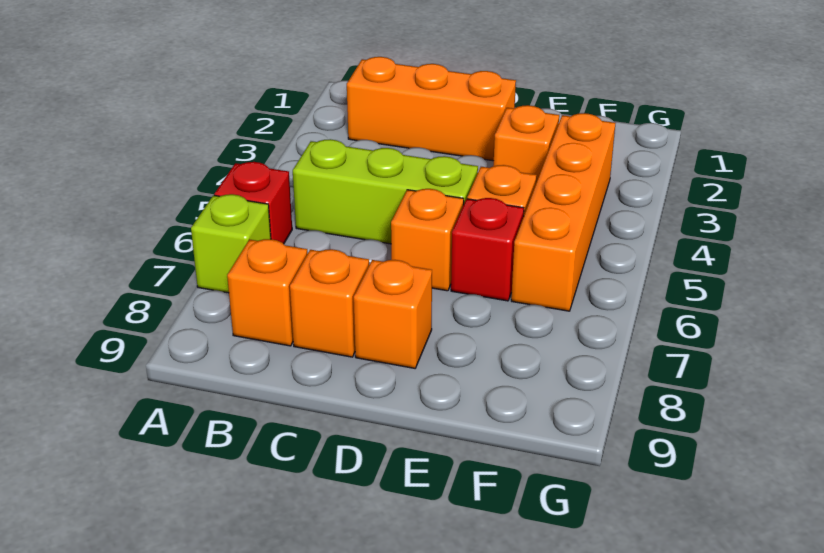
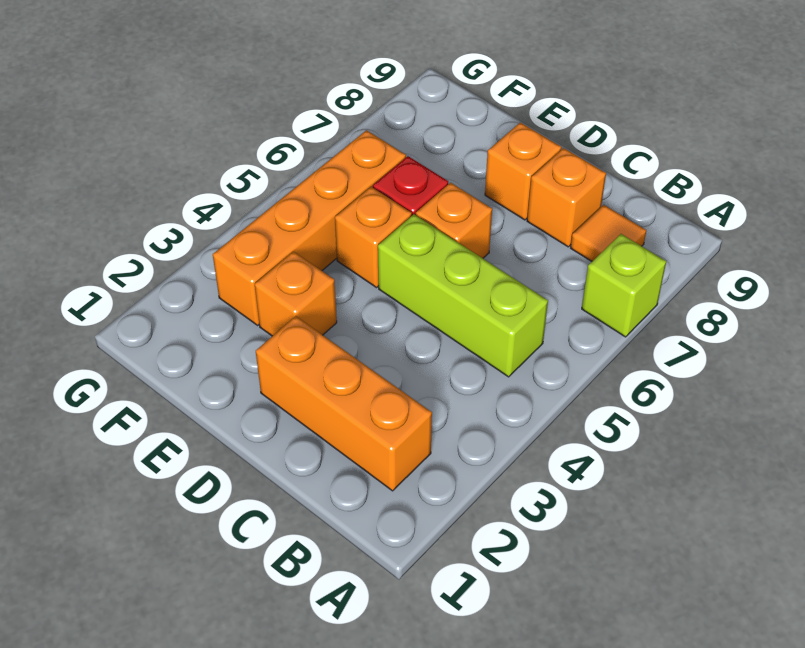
red 1x1 brick [214,162,292,244] -> none
orange 1x1 brick [227,239,307,346] -> orange 1x1 tile [571,205,646,261]

